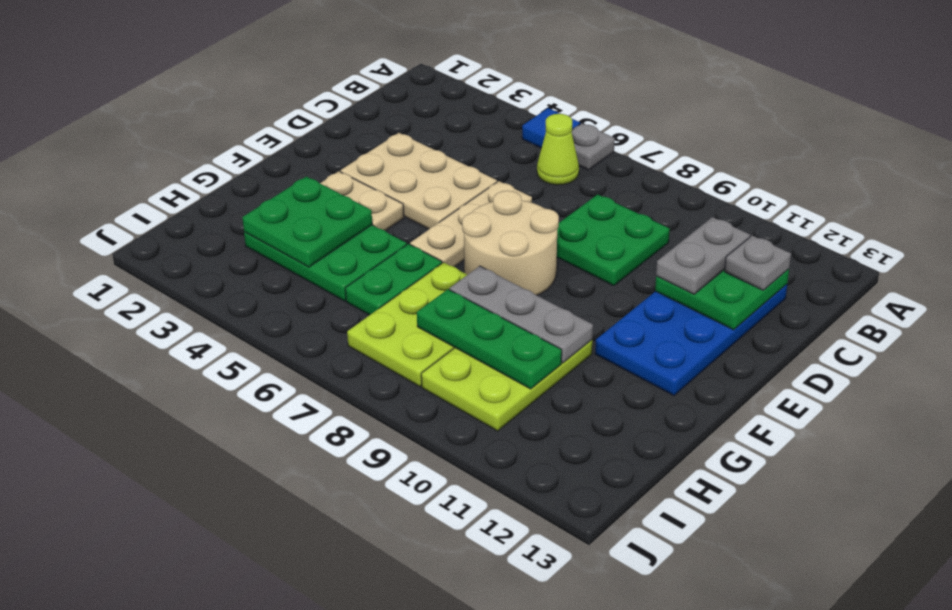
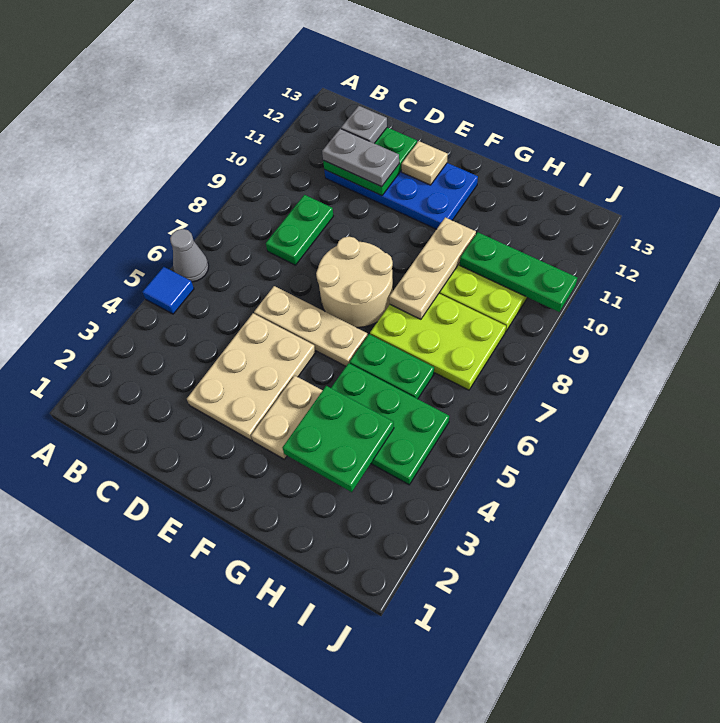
grey 1x1 plate [572,123,615,170] -> grey 1x1 cone [170,229,209,282]
lime 1x1 cone [537,114,579,185] -> none
green 2x2 plate [557,195,670,286] -> green 1x2 plate [266,195,333,265]
none -> tan 1x1 plate [402,141,448,185]
green 2x3 plate [244,225,407,301] -> green 2x3 plate turned to [331,363,449,485]
grey 1x3 plate [449,266,593,363] -> tan 1x3 plate [389,217,476,319]
green 1x3 plate [417,289,562,389] -> green 1x3 plate turned to [460,232,577,312]

